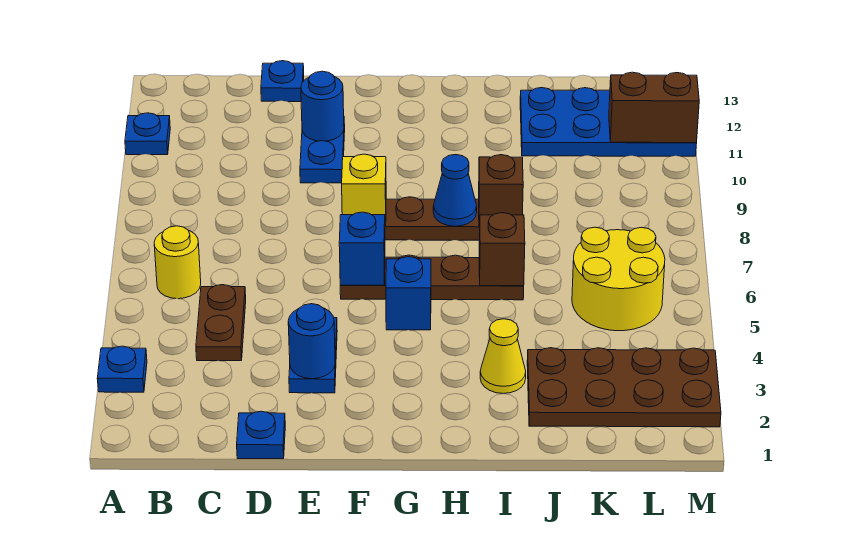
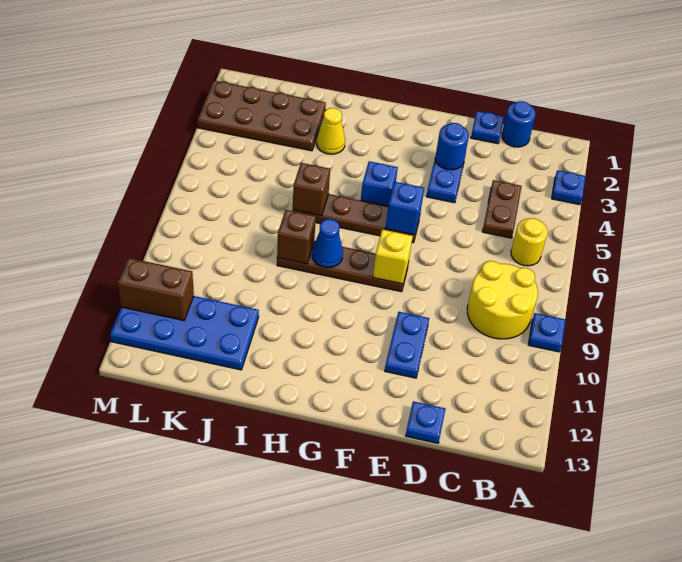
blue 1x1 plate [125,113,170,155] -> blue 1x1 plate moved to [528,313,566,352]
blue 1x1 round brick [301,71,344,141] -> blue 1x1 round brick moved to [502,101,536,147]
yellow 2x2 round brick [572,227,665,331] -> yellow 2x2 round brick moved to [467,261,538,339]

